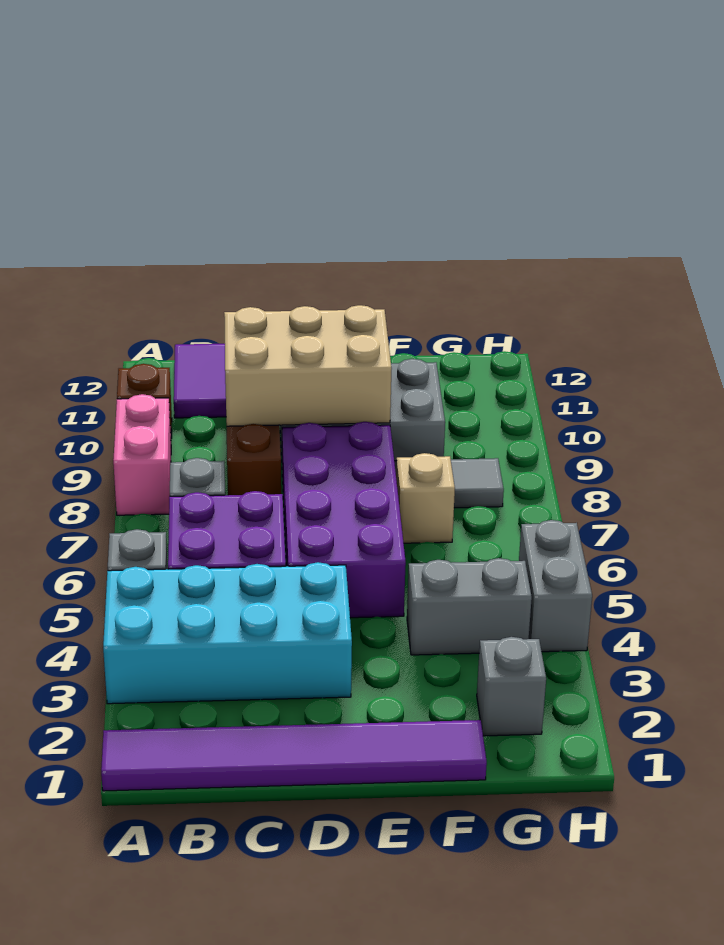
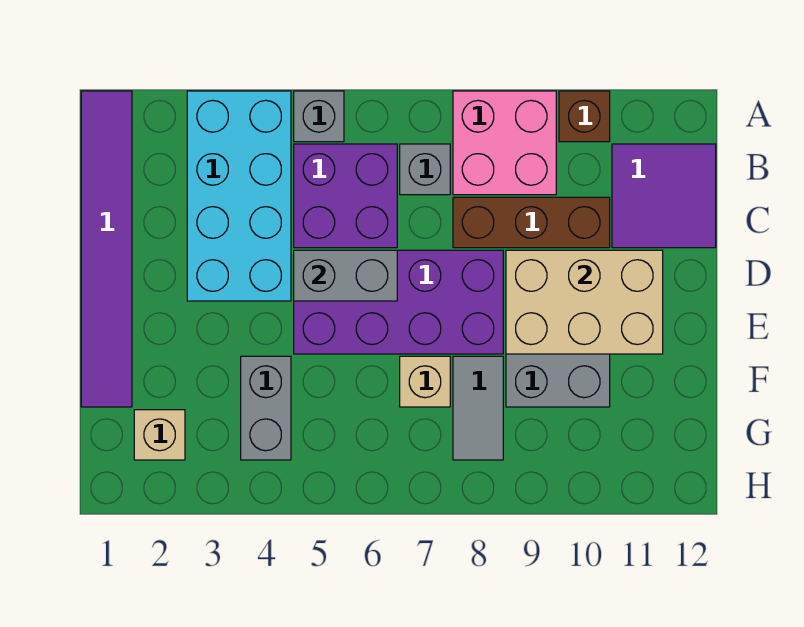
pink 1x2 brick [113,394,171,515] -> pink 2x2 brick [453,91,556,195]
tan 2x3 brick [224,305,392,426] -> tan 2x3 brick turned to [506,250,663,354]
grey 1x1 brick [477,637,546,736] -> tan 1x1 brick [134,410,185,460]
grey 1x2 brick [519,520,592,652] -> grey 1x2 brick moved to [294,250,397,301]

